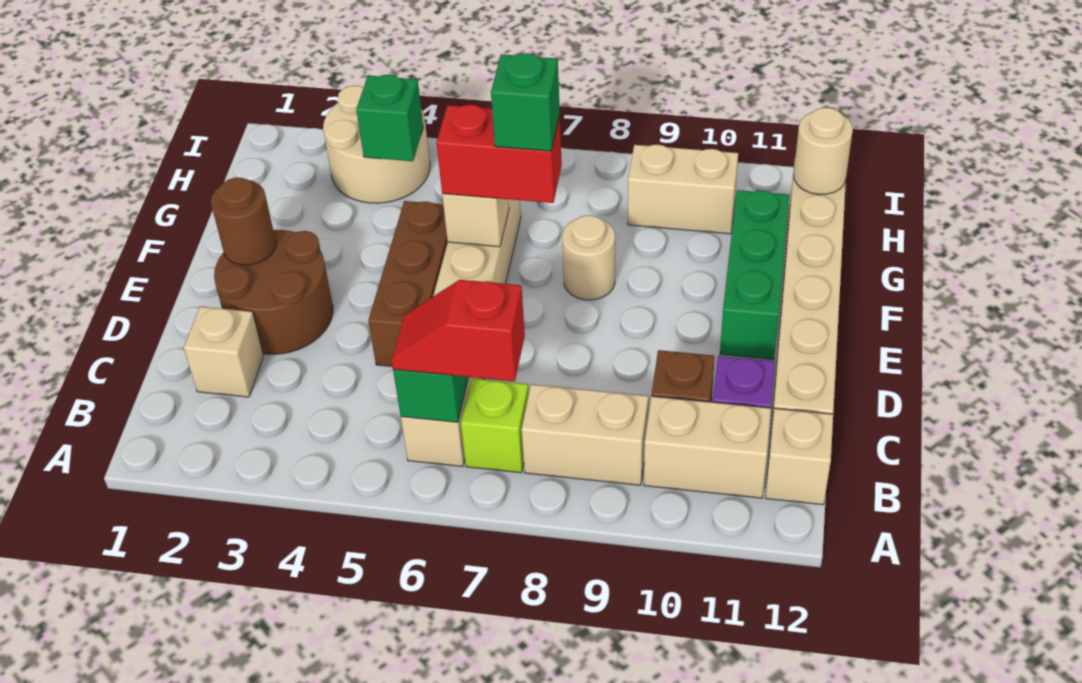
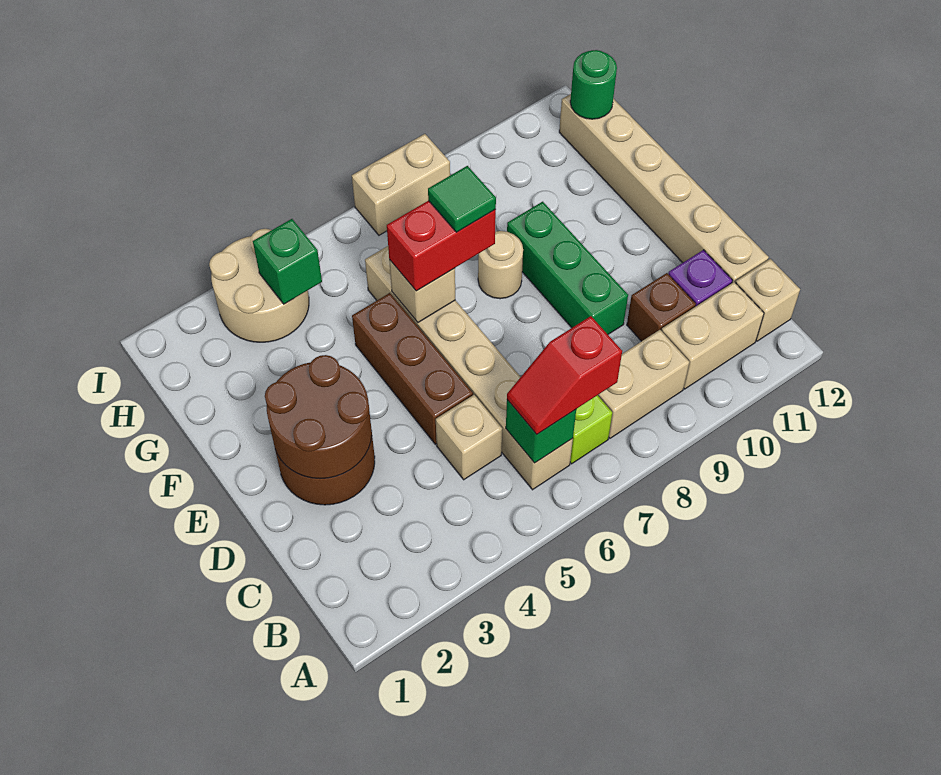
tan 1x1 brick [184,307,264,397] -> tan 1x1 brick moved to [436,395,502,480]
brown 1x1 round brick [211,178,276,265] -> brown 2x2 round brick [265,355,372,479]
green 1x3 brick [720,190,789,360] -> green 1x3 brick moved to [507,202,628,334]
green 1x1 brick [491,53,560,151] -> green 1x1 tile [428,166,496,232]
tan 1x2 brick [628,145,738,234] -> tan 1x2 brick moved to [352,134,450,235]
tan 1x1 round brick [794,108,853,195] -> green 1x1 round brick [570,50,617,119]

